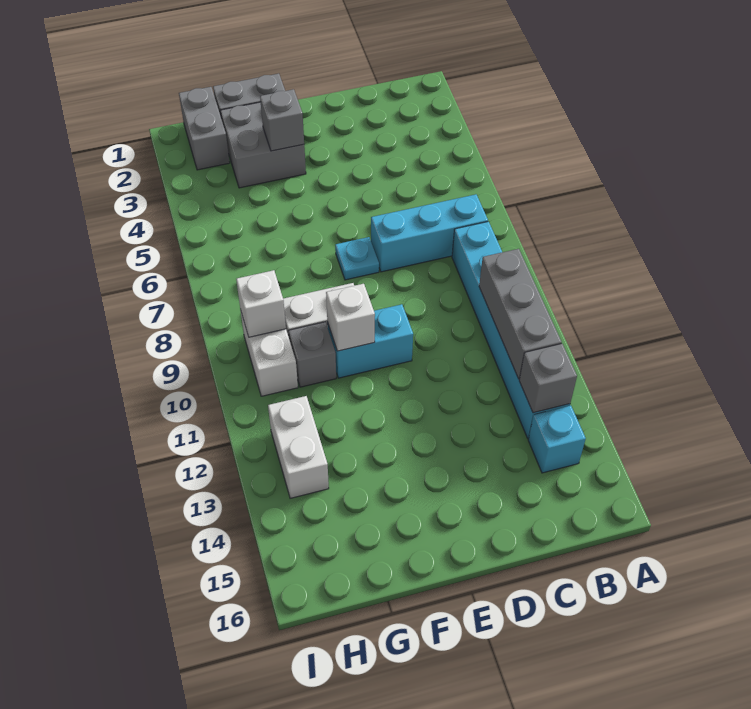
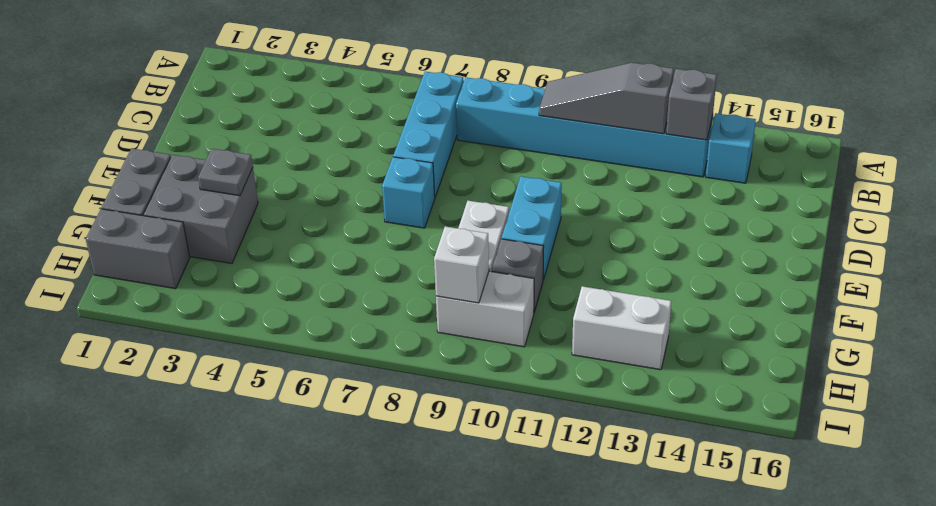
grey 1x3 brick [479,249,562,379] -> grey 1x3 slope [539,63,674,134]
cyan 1x1 plate [335,237,379,280] -> cyan 1x1 brick [382,157,435,228]
grey 1x1 brick [260,89,304,151] -> grey 1x1 plate [198,149,253,196]
white 1x1 brick [326,284,375,351] -> none

